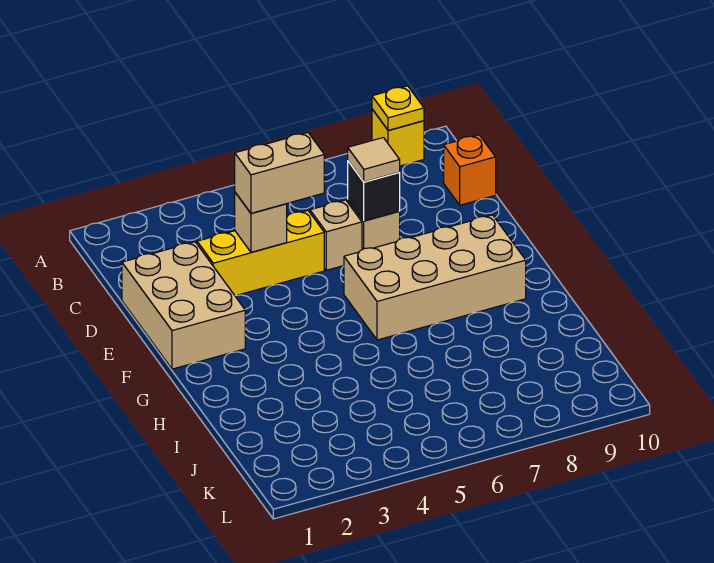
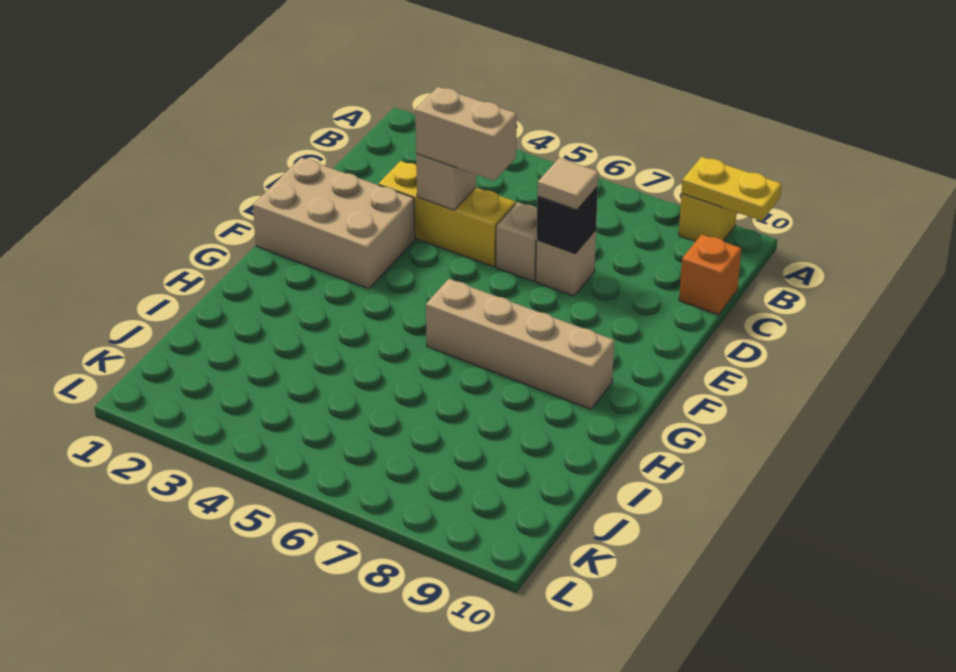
yellow 1x1 plate [372,86,424,130] -> yellow 1x2 plate [682,157,782,221]
tan 2x3 brick [122,242,245,369] -> tan 2x3 brick turned to [253,158,415,289]
tan 2x4 brick [344,215,526,340] -> tan 1x4 brick [426,279,614,409]

